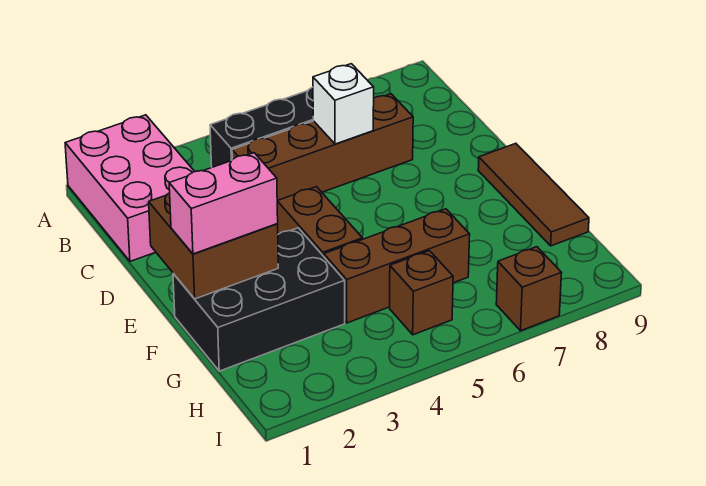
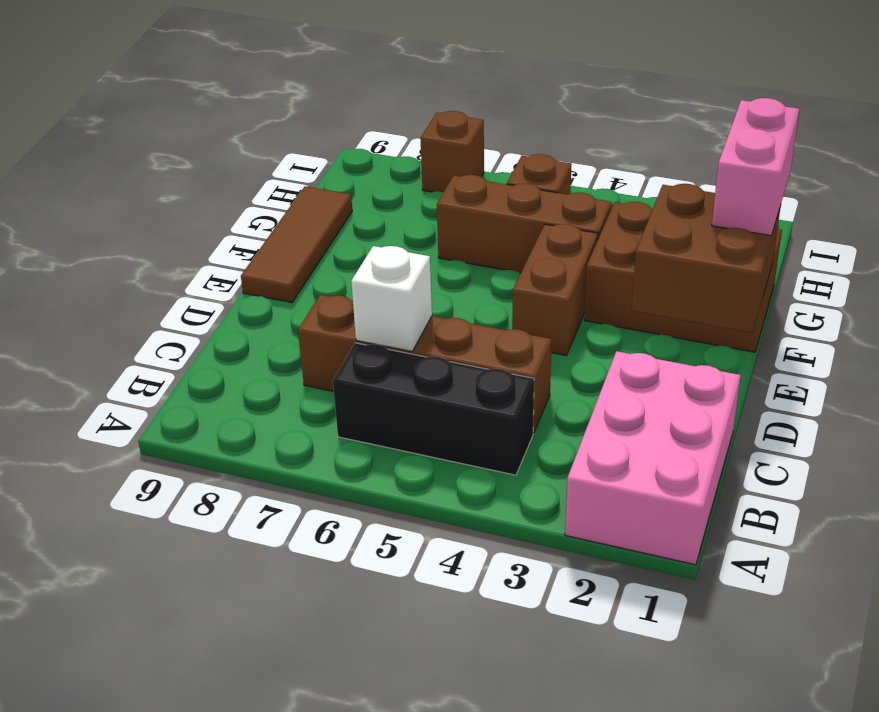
black 2x3 brick [173,228,345,371] -> brown 2x3 brick [584,202,782,352]
pink 1x2 brick [169,153,278,254] -> pink 1x2 brick turned to [712,98,799,236]

